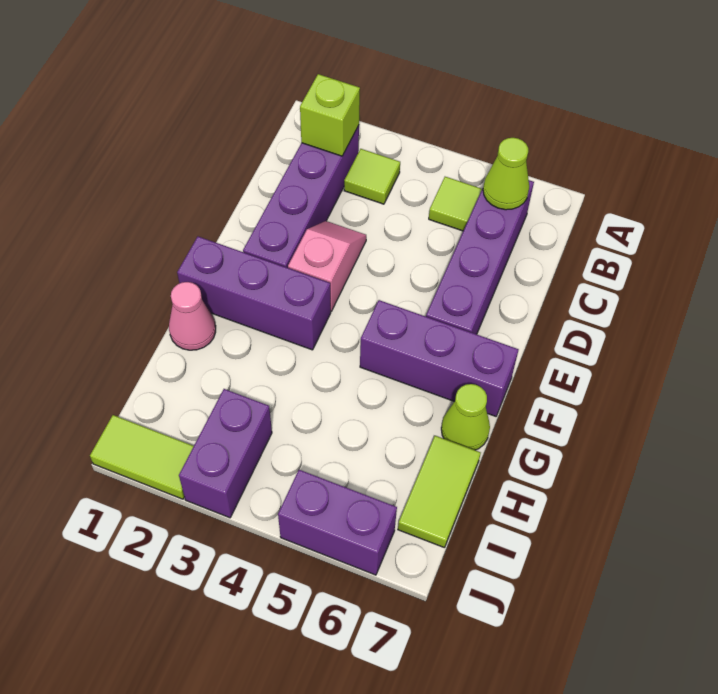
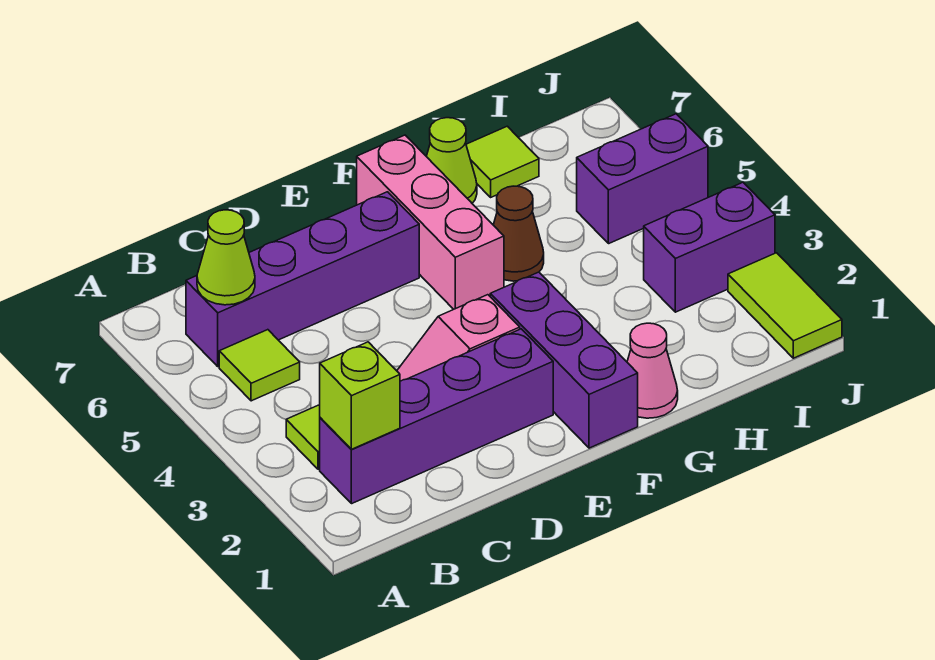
purple 1x3 brick [360,300,519,416] -> pink 1x3 brick [357,135,504,309]
none -> brown 1x1 cone [493,186,544,281]
lime 1x2 tile [398,436,481,548] -> lime 1x1 tile [466,126,539,197]
purple 1x2 brick [278,470,397,575] -> purple 1x2 brick turned to [577,114,708,244]

